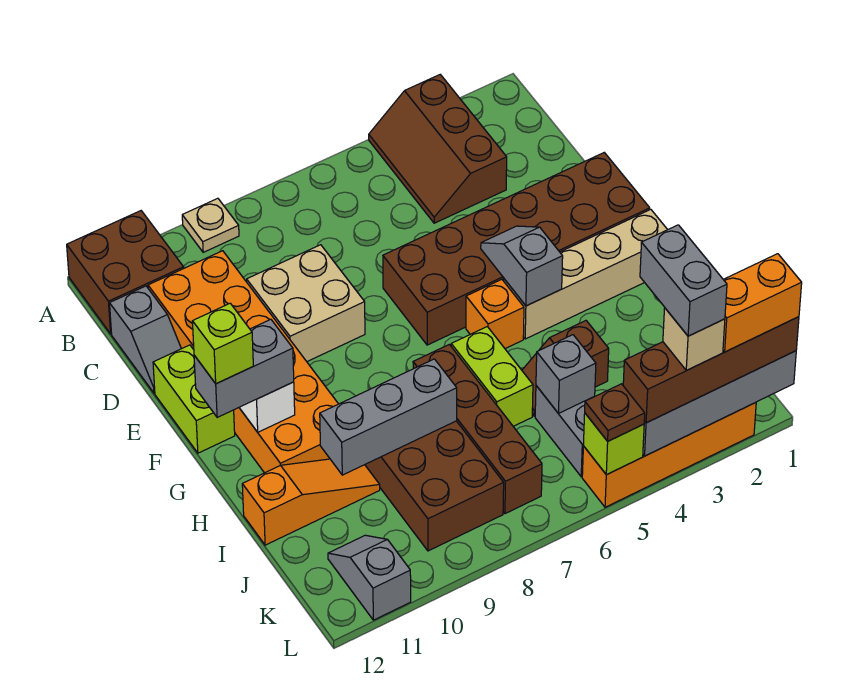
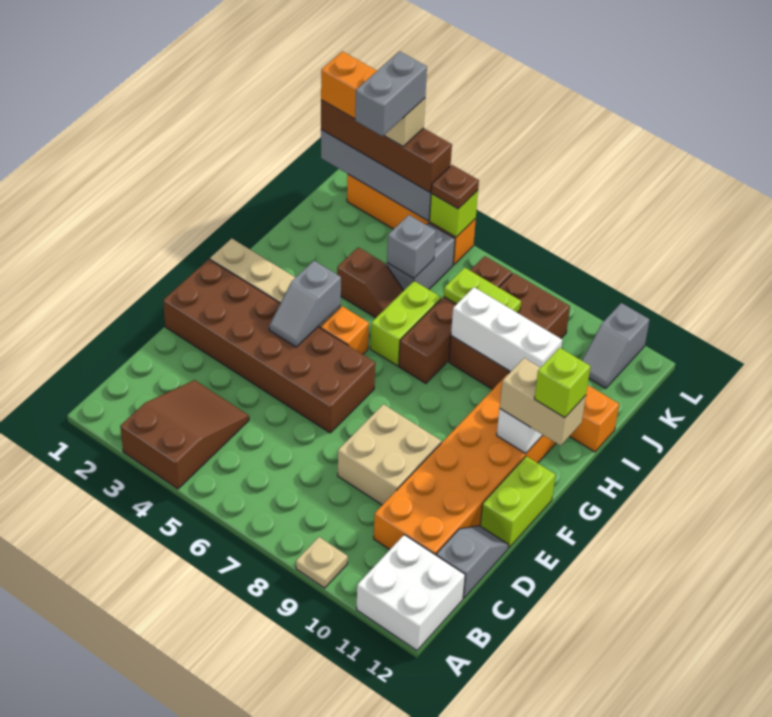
brown 2x3 slope [369,75,507,223] -> brown 2x3 slope turned to [120,380,249,489]
brown 2x2 brick [67,211,184,334] -> white 2x2 brick [356,535,465,650]
grey 1x2 brick [194,319,294,417] -> tan 1x2 brick [500,358,586,446]
grey 1x3 brick [320,359,457,475] -> white 1x3 brick [451,287,562,372]
none -> lime 1x2 plate [444,268,521,313]

